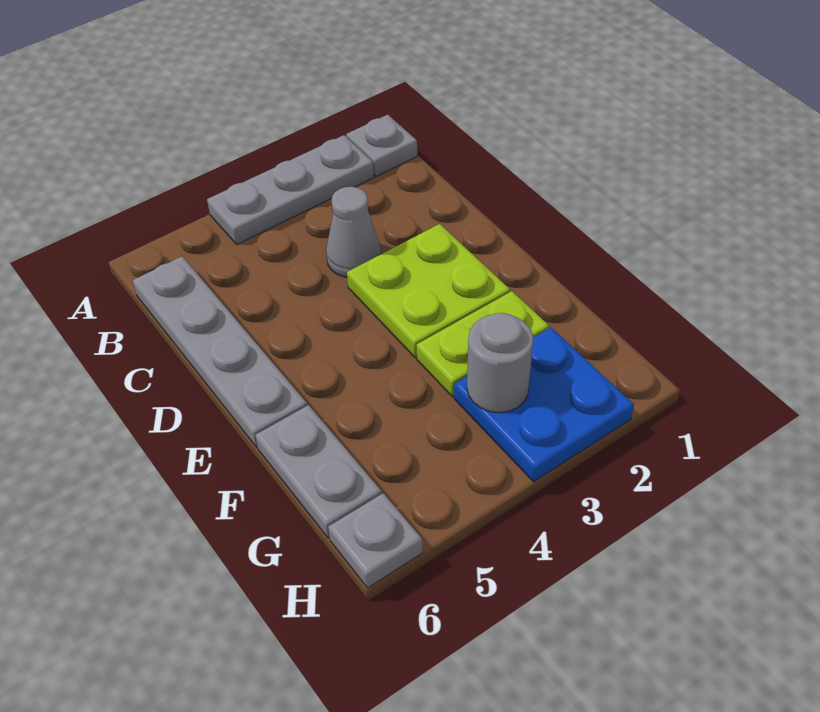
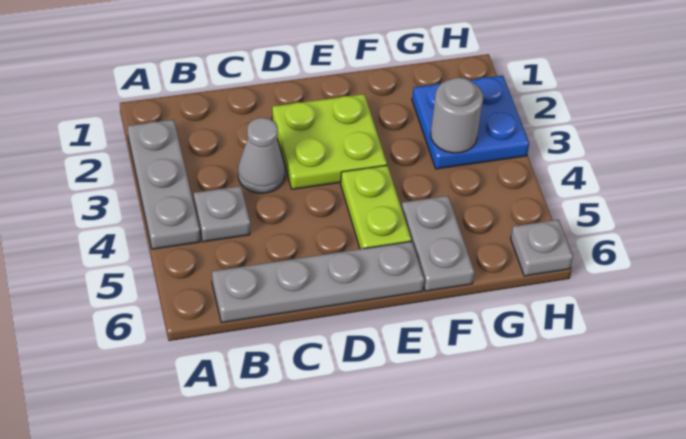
grey 1x1 plate [346,115,417,176] -> grey 1x1 plate moved to [194,186,250,242]
lime 1x2 plate [417,291,549,397] -> lime 1x2 plate moved to [341,165,411,249]
grey 1x2 plate [255,405,382,538] -> grey 1x2 plate turned to [401,196,474,291]

